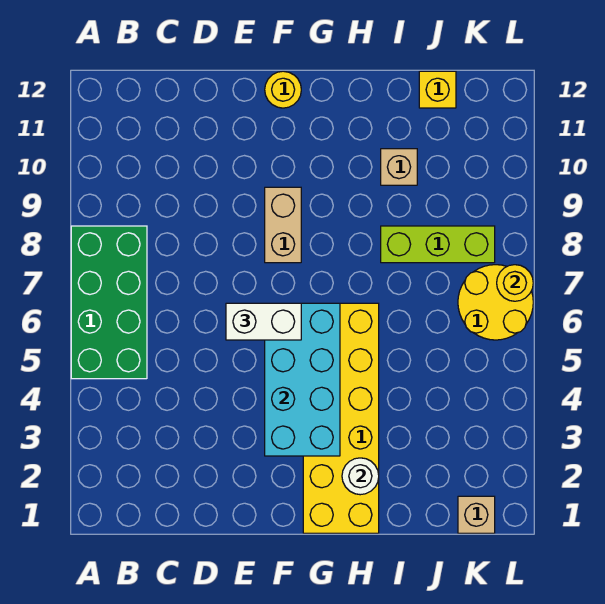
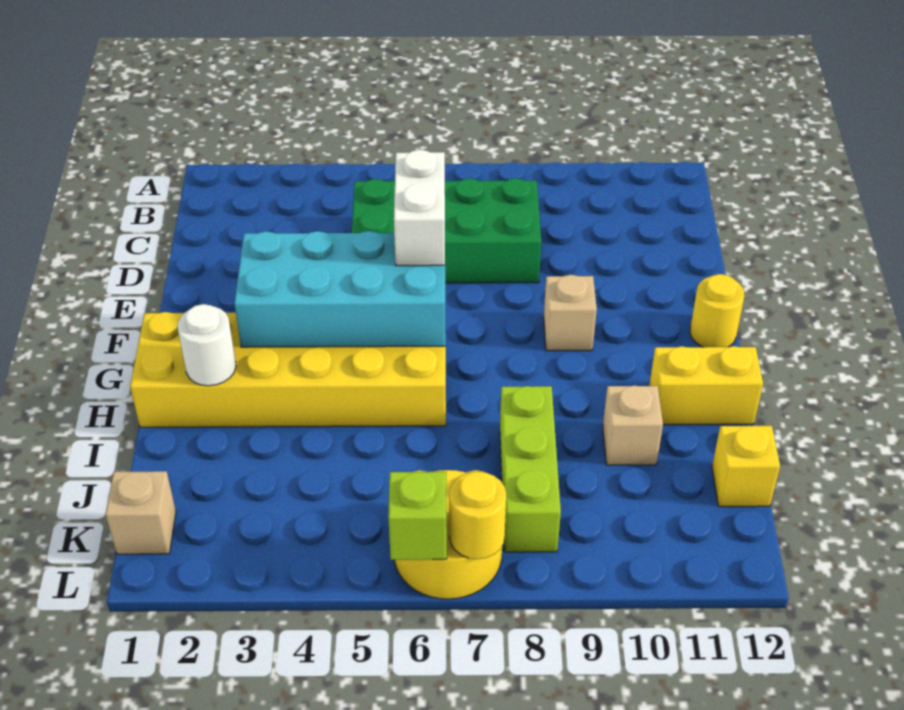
green 2x4 brick [71,226,147,379] -> green 2x4 brick moved to [352,178,541,283]
tan 1x2 brick [265,187,301,263] -> tan 1x1 brick [544,275,597,351]
none -> yellow 1x2 brick [649,346,763,425]
none -> lime 1x1 brick [388,472,447,560]

